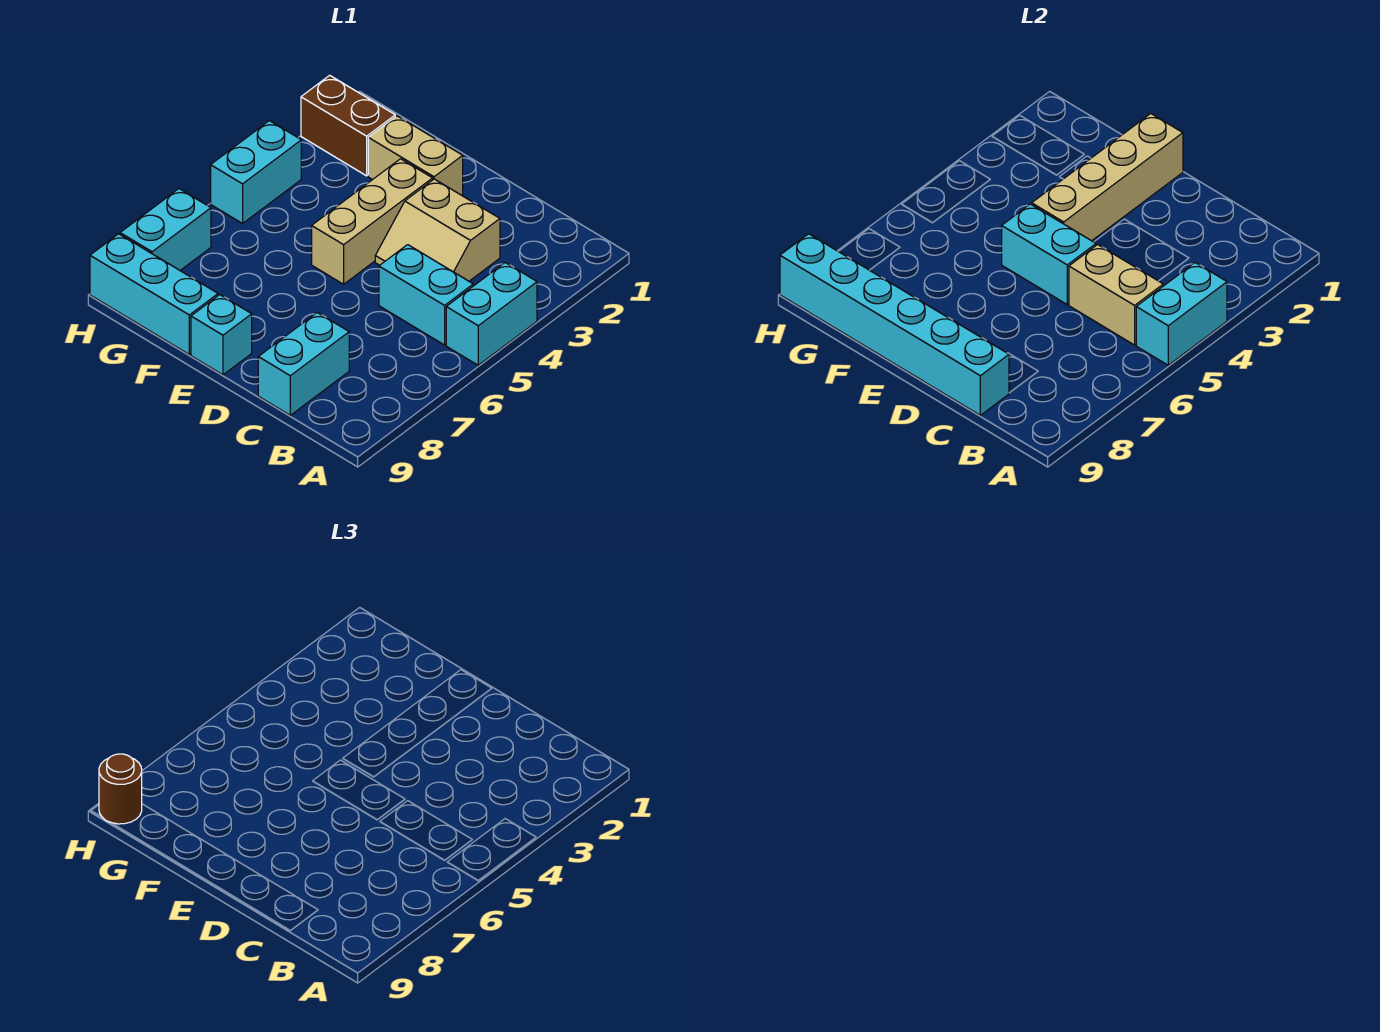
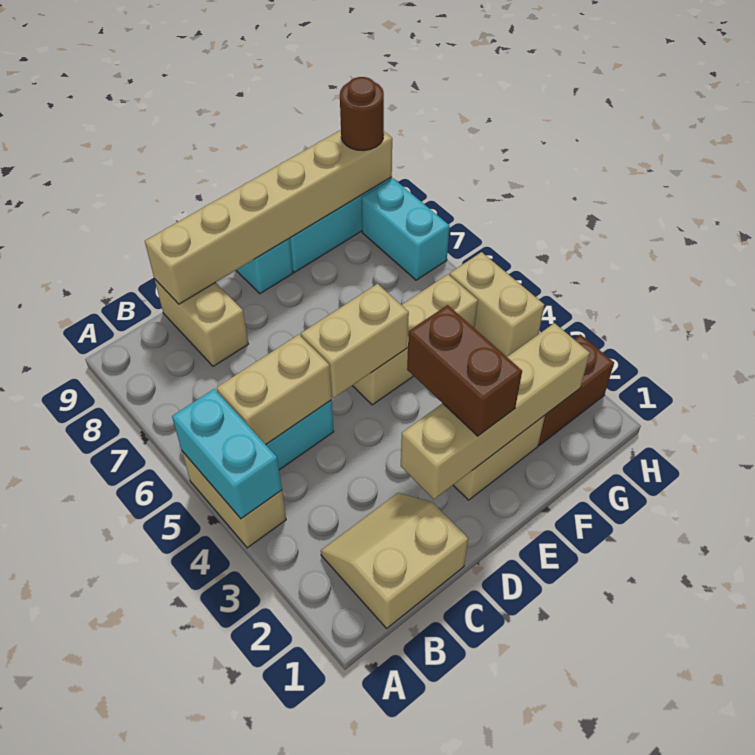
cyan 1x2 brick [446,263,537,365] -> tan 1x2 brick [182,451,286,548]
tan 2x2 slope [375,179,500,281] -> tan 2x2 slope moved to [321,493,468,628]
cyan 1x2 brick [258,313,349,415] -> tan 1x2 brick [155,280,248,366]
cyan 1x6 brick [780,234,1009,415] -> tan 1x6 brick [145,130,392,304]
cyan 1x2 brick [1002,204,1096,304] -> tan 1x2 brick [301,284,409,398]
tan 1x4 brick [1032,114,1183,241] -> tan 1x4 brick turned to [401,323,590,499]
none -> brown 1x2 brick [407,305,522,436]
tan 1x3 brick [312,159,433,284] -> tan 1x3 brick turned to [353,274,478,405]
cyan 1x2 brick [211,121,301,223] -> tan 1x2 brick [449,252,544,357]

